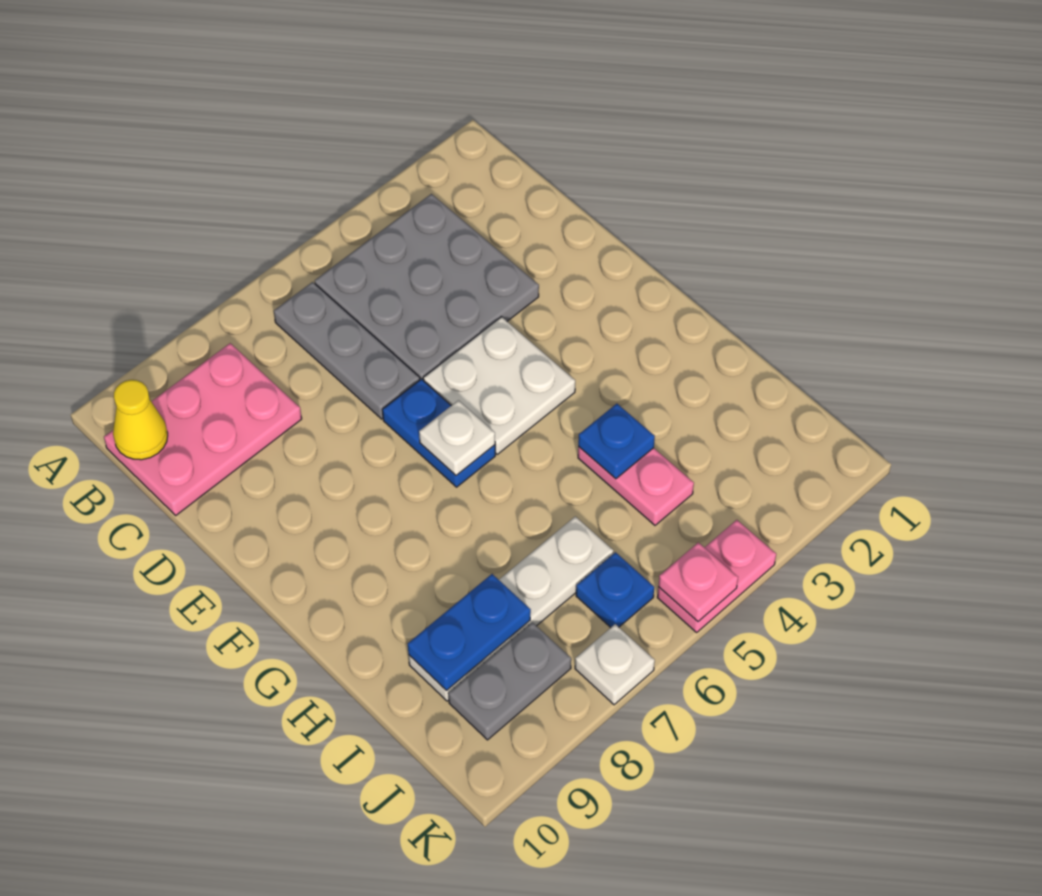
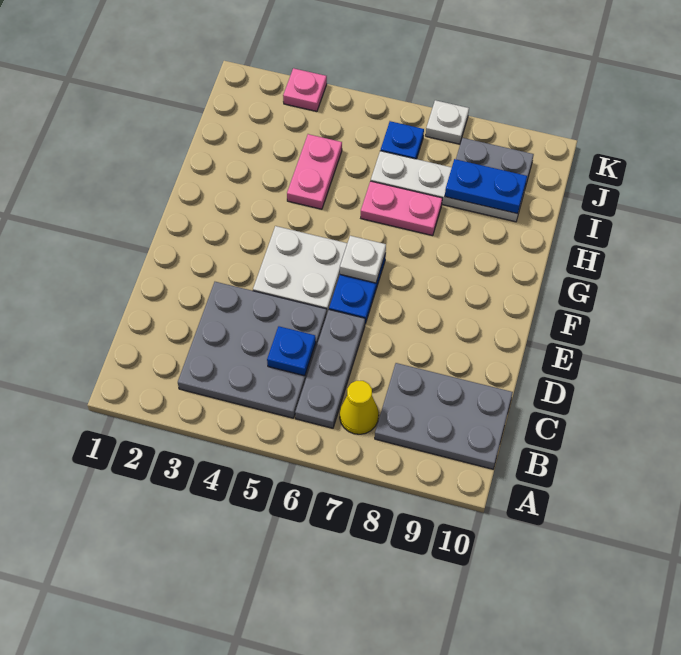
pink 2x3 plate [104,343,302,515] -> grey 2x3 plate [375,363,513,469]
yellow 1x1 cone [113,380,168,460] -> yellow 1x1 cone moved to [340,381,379,434]
blue 1x1 plate [578,404,655,479] -> blue 1x1 plate moved to [267,326,316,376]
pink 1x2 plate [657,520,776,632] -> pink 1x2 plate moved to [361,181,442,236]
pink 1x1 plate [658,542,738,621] -> pink 1x1 plate moved to [283,68,327,111]

